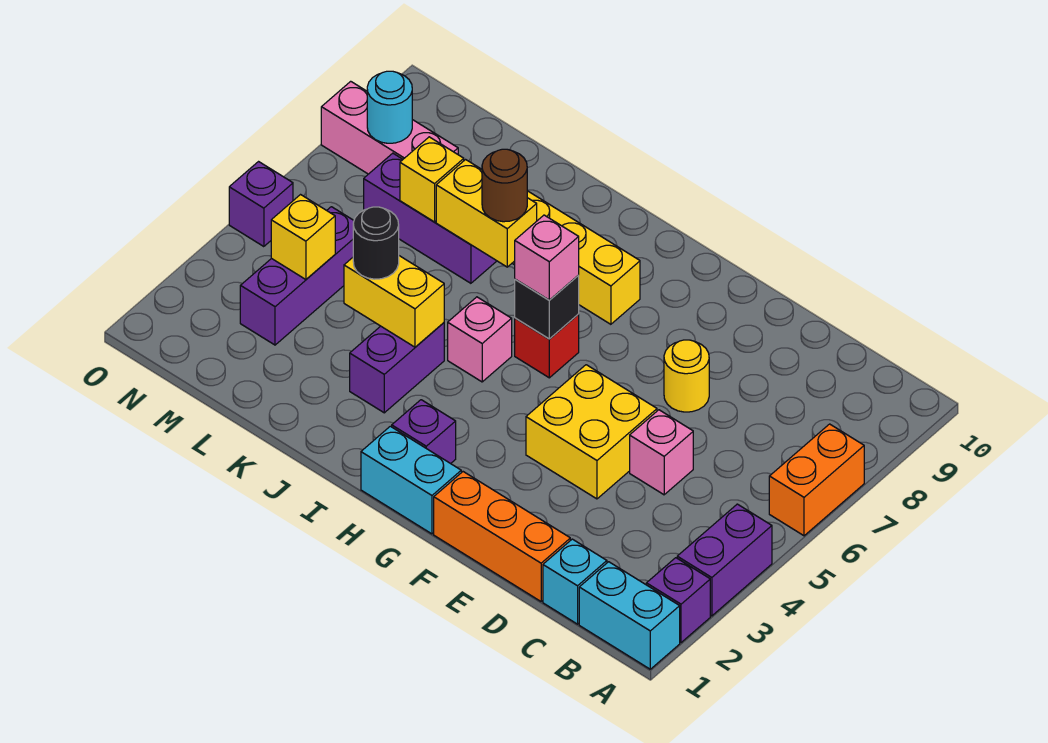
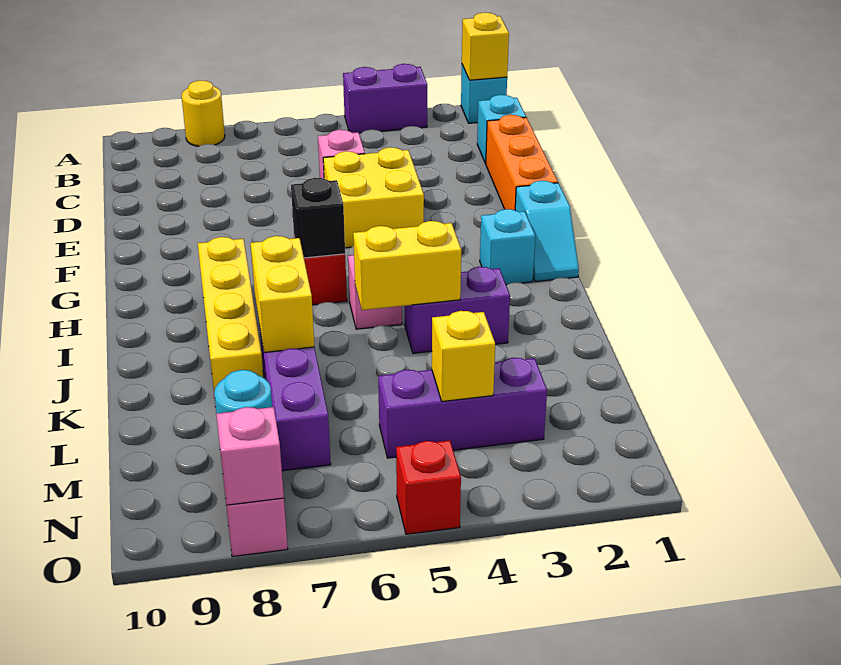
cyan 1x2 brick [579,562,680,669] -> cyan 1x1 brick [461,65,507,123]
purple 1x1 brick [646,558,710,643] -> none
orange 1x2 brick [769,424,864,536] -> none
yellow 1x1 round brick [664,340,709,412] -> yellow 1x1 round brick moved to [181,81,225,146]
cyan 1x2 brick [361,426,461,534] -> cyan 1x2 slope [515,181,579,282]
purple 1x1 brick [392,400,456,464] -> cyan 1x1 brick [480,209,535,285]
pink 1x1 brick [515,215,579,300] -> pink 1x1 brick moved to [216,407,284,505]
yellow 1x2 brick [344,256,444,347] -> yellow 1x2 brick turned to [353,221,461,310]
brown 1x1 round brick [482,149,527,222] -> none
black 1x1 round brick [353,207,399,279] -> none
yellow 1x1 brick [400,137,464,222] -> yellow 1x1 brick moved to [462,13,509,80]
purple 1x1 brick [229,162,293,247] -> red 1x1 brick [396,440,461,534]

